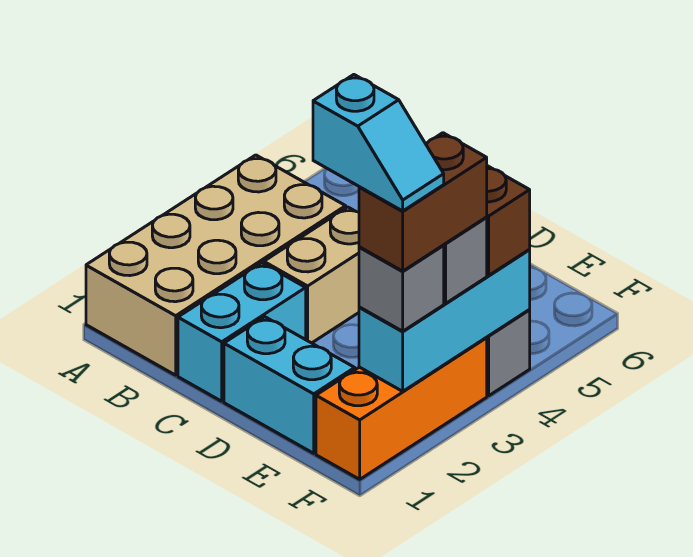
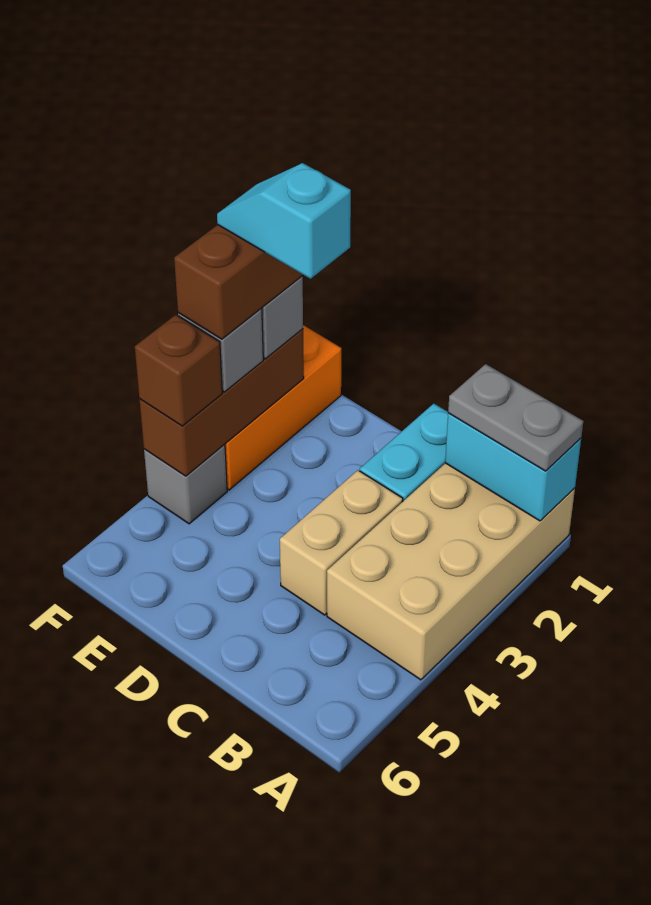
none -> grey 1x2 plate [448,364,583,471]
cyan 1x2 brick [224,317,355,453] -> cyan 1x2 brick moved to [445,413,581,521]
cyan 1x3 brick [359,250,530,391] -> brown 1x3 brick [139,329,304,476]

